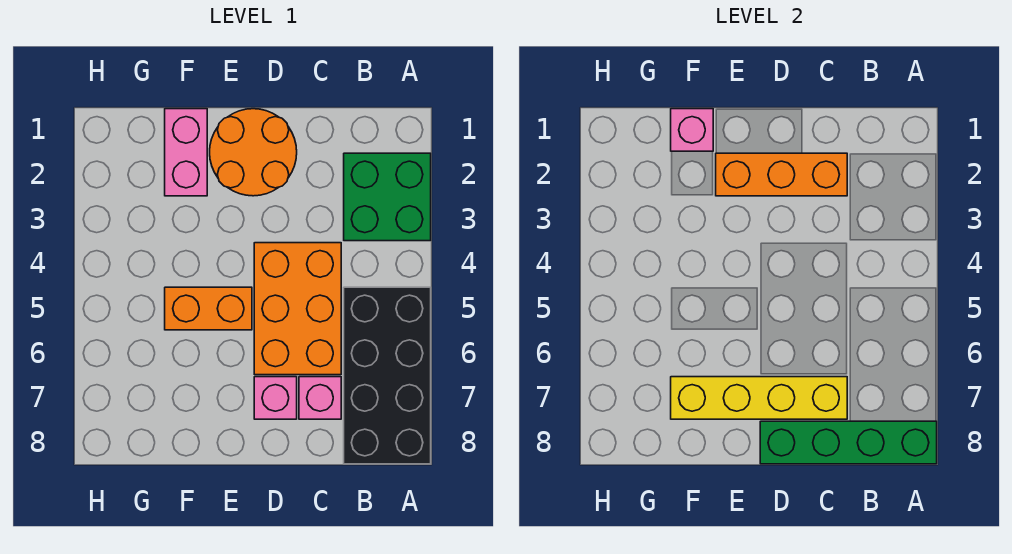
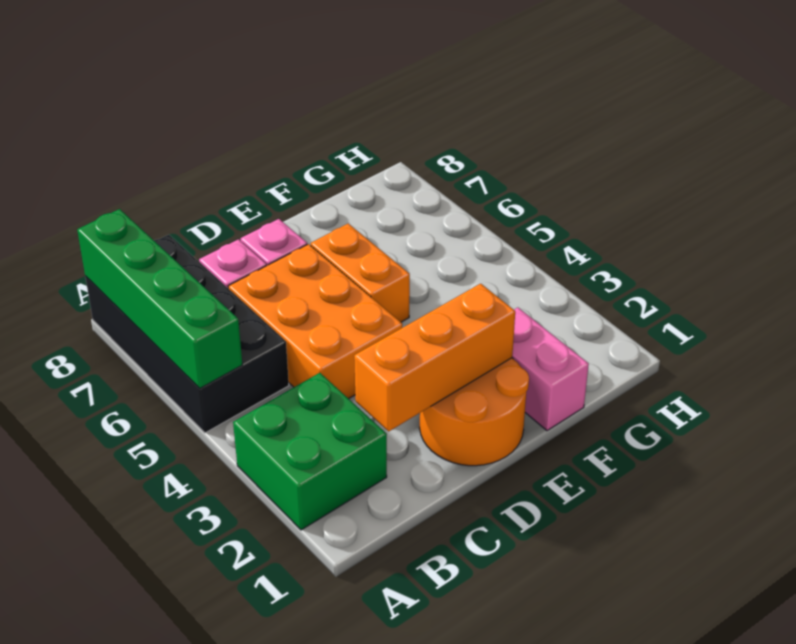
green 1x4 brick [760,421,937,464] -> green 1x4 brick turned to [77,209,242,388]
yellow 1x4 brick [671,377,847,419] -> none
orange 1x2 brick [165,287,252,330] -> orange 1x2 brick turned to [311,224,410,322]
pink 1x1 brick [671,109,713,151] -> none

